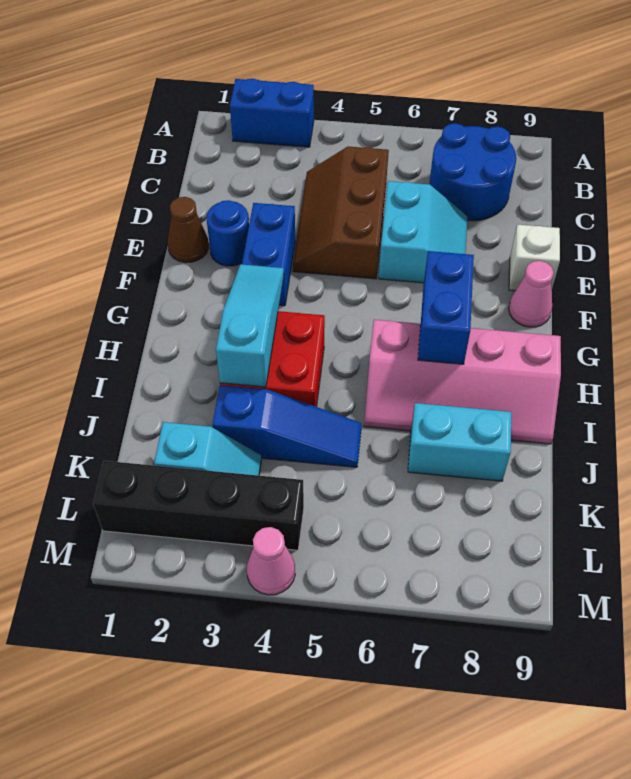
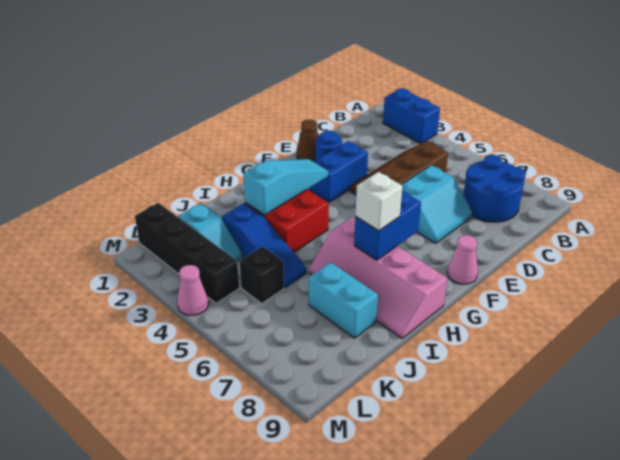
white 1x1 brick [509,224,560,291] -> white 1x1 brick moved to [356,172,402,231]
none -> black 1x1 brick [240,246,284,304]

